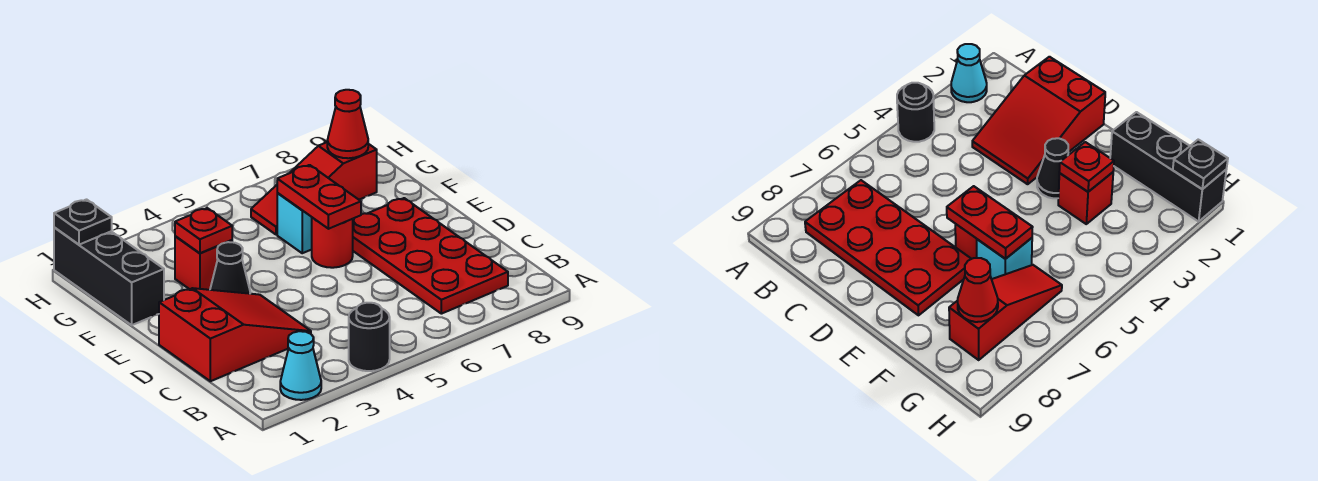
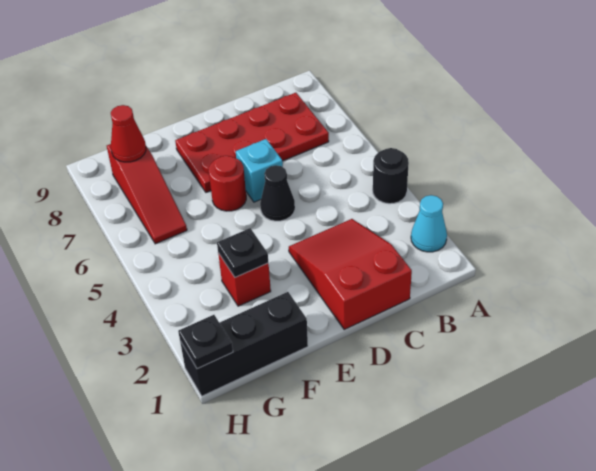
black 1x1 cone [210,242,250,294] -> black 1x1 cone moved to [260,165,295,221]
red 1x2 plate [277,165,361,229] -> none
red 1x1 plate [175,208,232,253] -> black 1x1 plate [217,228,268,277]
cyan 1x1 brick [277,193,312,253] -> cyan 1x1 brick moved to [236,139,283,202]

